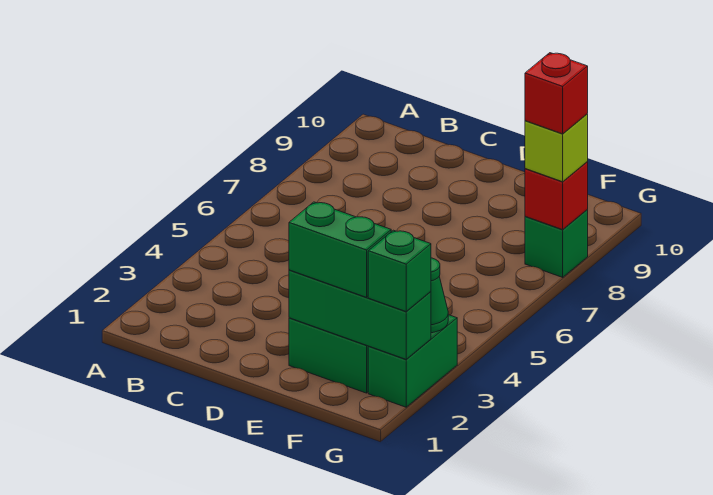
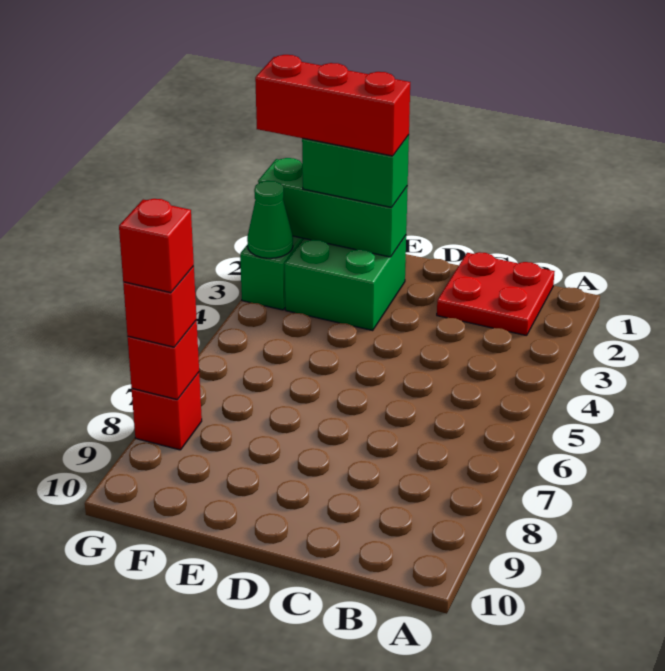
none -> red 2x2 plate [437,252,555,336]
none -> red 1x3 brick [255,55,410,156]
green 1x1 brick [368,230,431,312] -> none
green 1x1 brick [525,210,588,277] -> red 1x1 brick [132,372,202,450]
lime 1x1 brick [525,114,588,182] -> red 1x1 brick [123,266,197,347]

